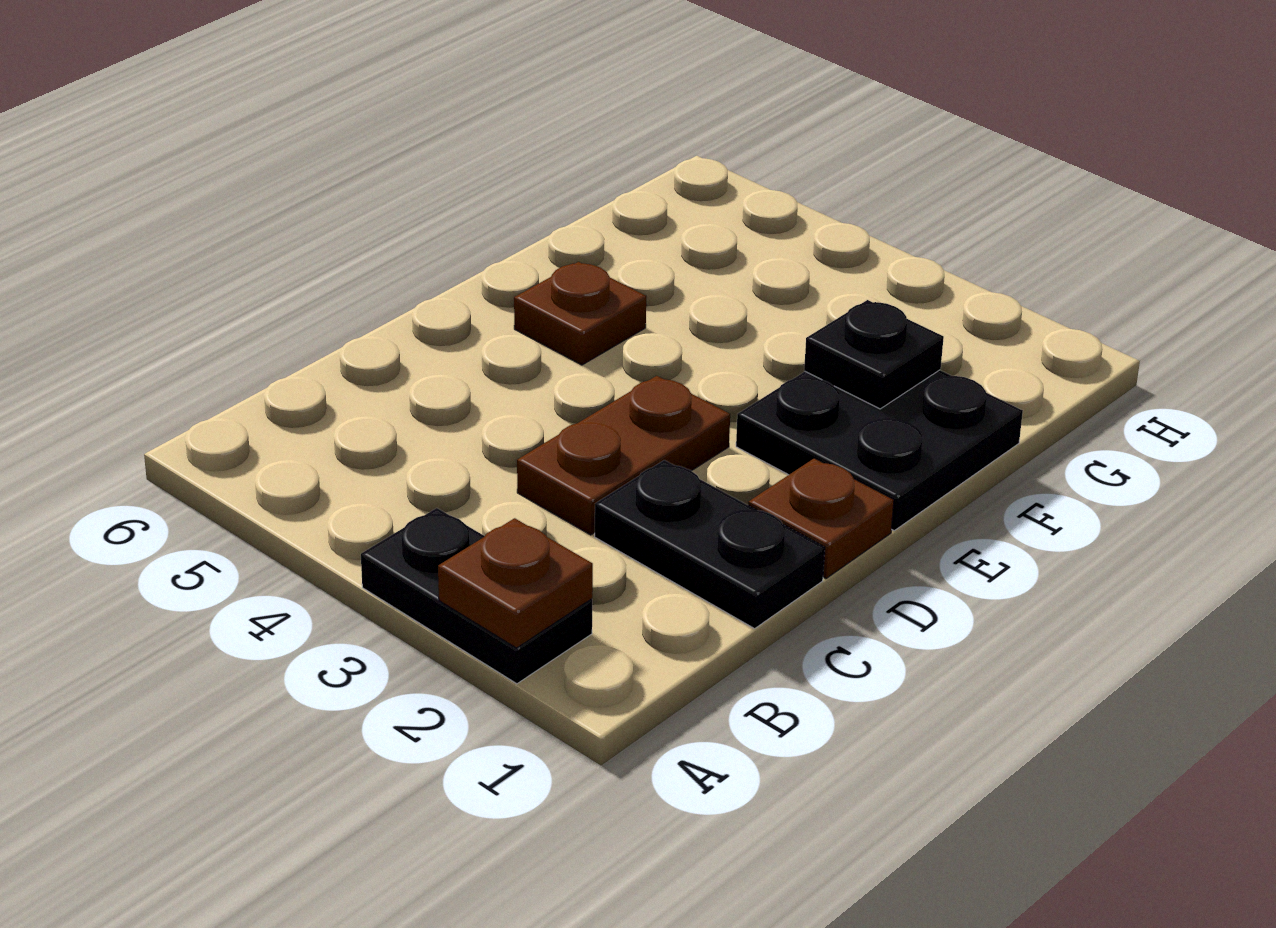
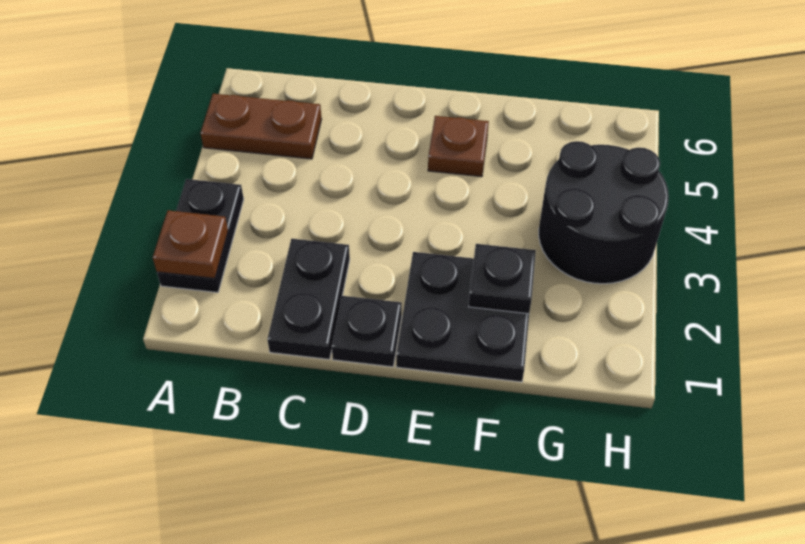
brown 1x2 plate [517,376,730,535] -> brown 1x2 plate moved to [201,94,322,159]
brown 1x1 plate [748,458,894,578] -> black 1x1 plate [332,296,402,367]
none -> black 2x2 round brick [539,141,669,284]

